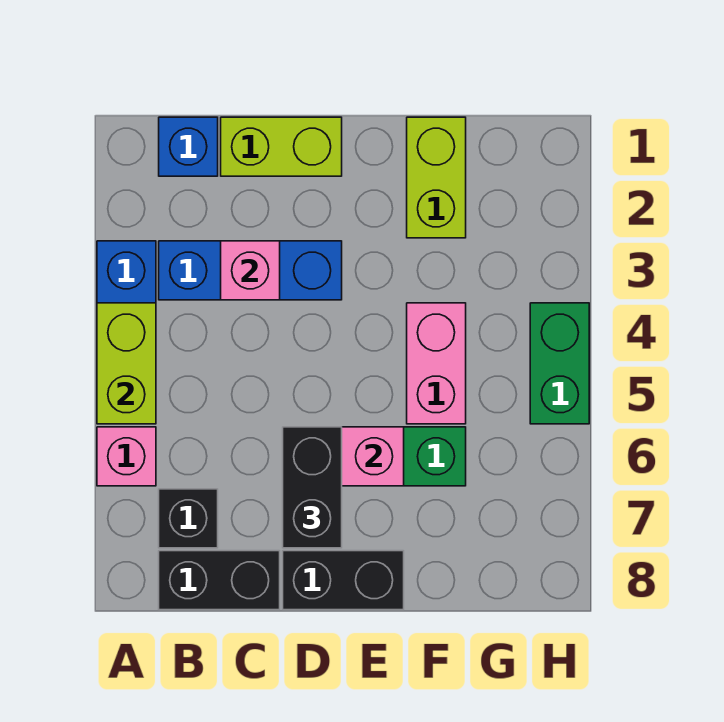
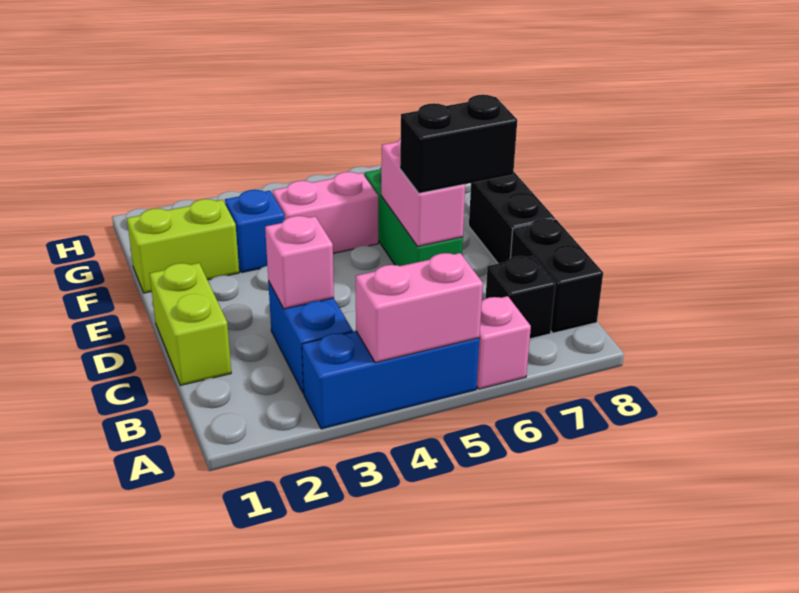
lime 1x2 brick [97,303,156,424] -> pink 1x2 brick [356,253,483,363]
blue 1x1 brick [159,117,218,176] -> blue 1x1 brick moved to [225,190,285,272]
blue 1x3 brick [159,241,342,300] -> blue 1x2 brick [268,281,353,394]
green 1x2 brick [530,303,589,424] -> none

